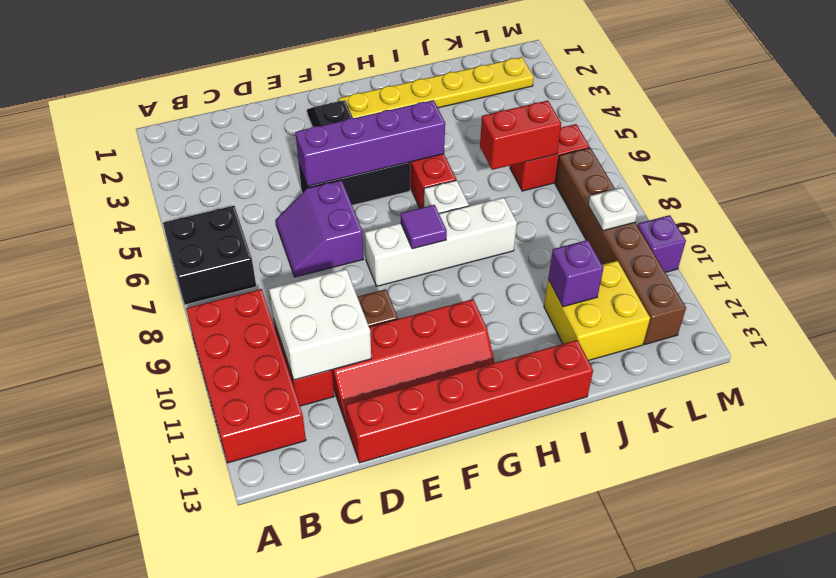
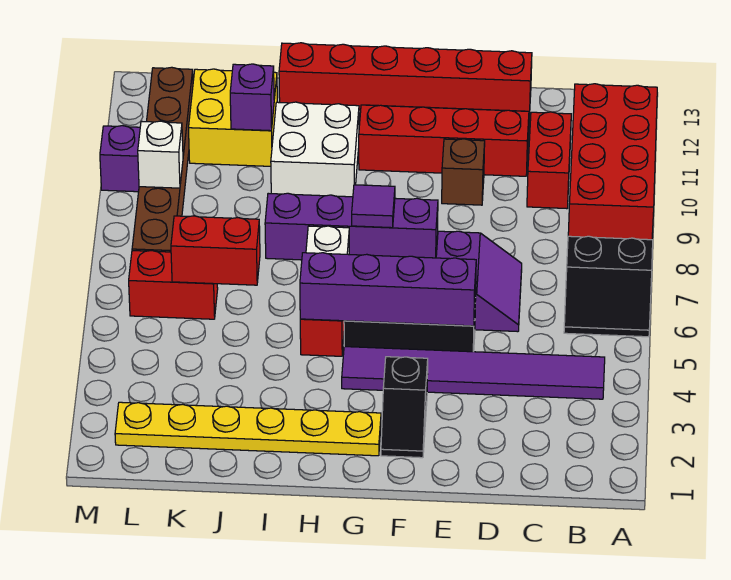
black 2x2 brick [163,206,256,305] -> black 2x2 slope [564,236,653,337]
none -> purple 1x6 tile [342,347,605,399]
white 2x2 brick [269,269,371,380] -> white 2x2 brick moved to [271,102,359,197]
white 1x4 brick [365,197,517,286] -> purple 1x4 brick [265,193,438,260]
white 1x1 plate [588,188,638,231] -> white 1x1 brick [138,121,183,188]

